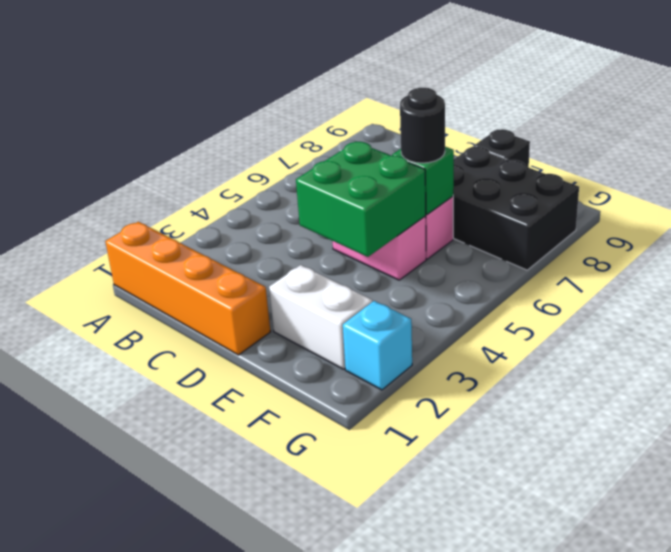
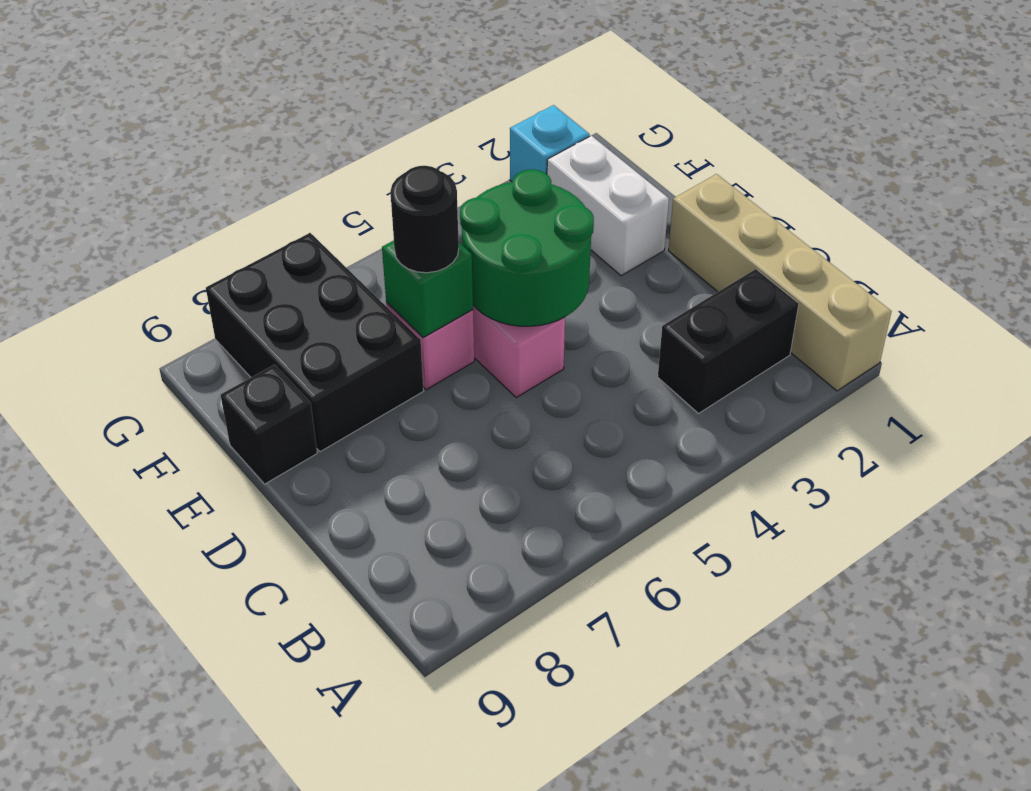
orange 1x4 brick [105,222,271,355] -> tan 1x4 brick [668,174,892,391]
none -> black 1x2 brick [658,269,799,413]
green 2x2 brick [296,142,426,257] -> green 2x2 round brick [460,169,594,326]

